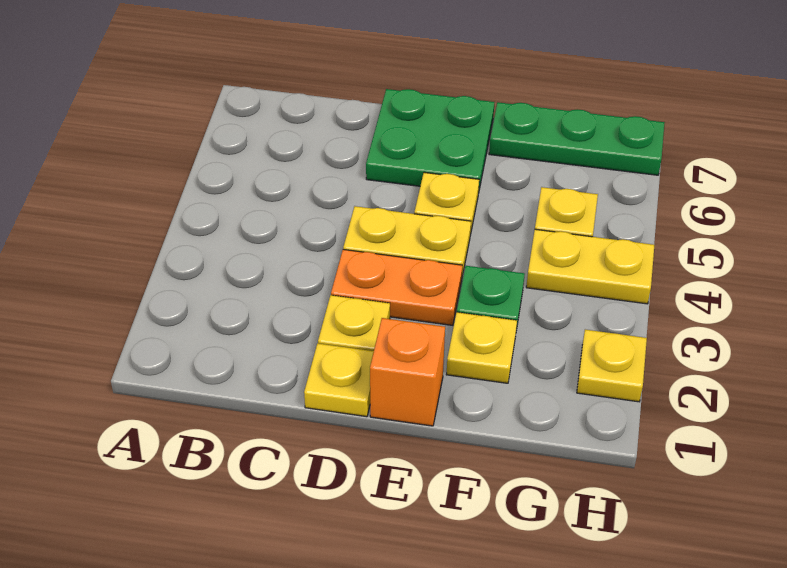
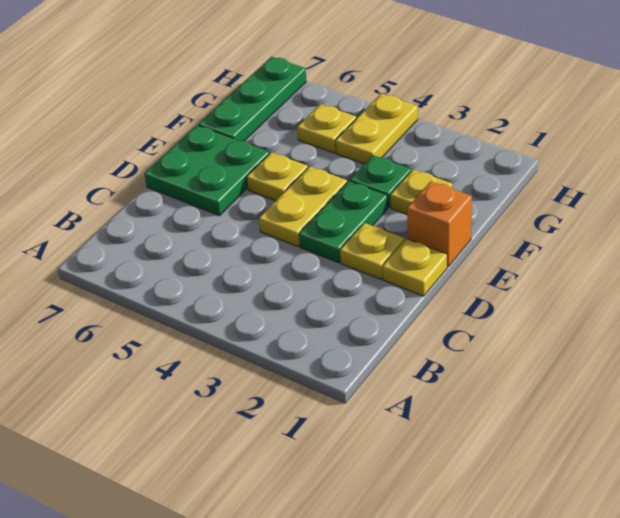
orange 1x2 plate [331,250,462,325] -> green 1x2 plate [299,181,388,263]
yellow 1x1 plate [577,330,647,402] -> none

